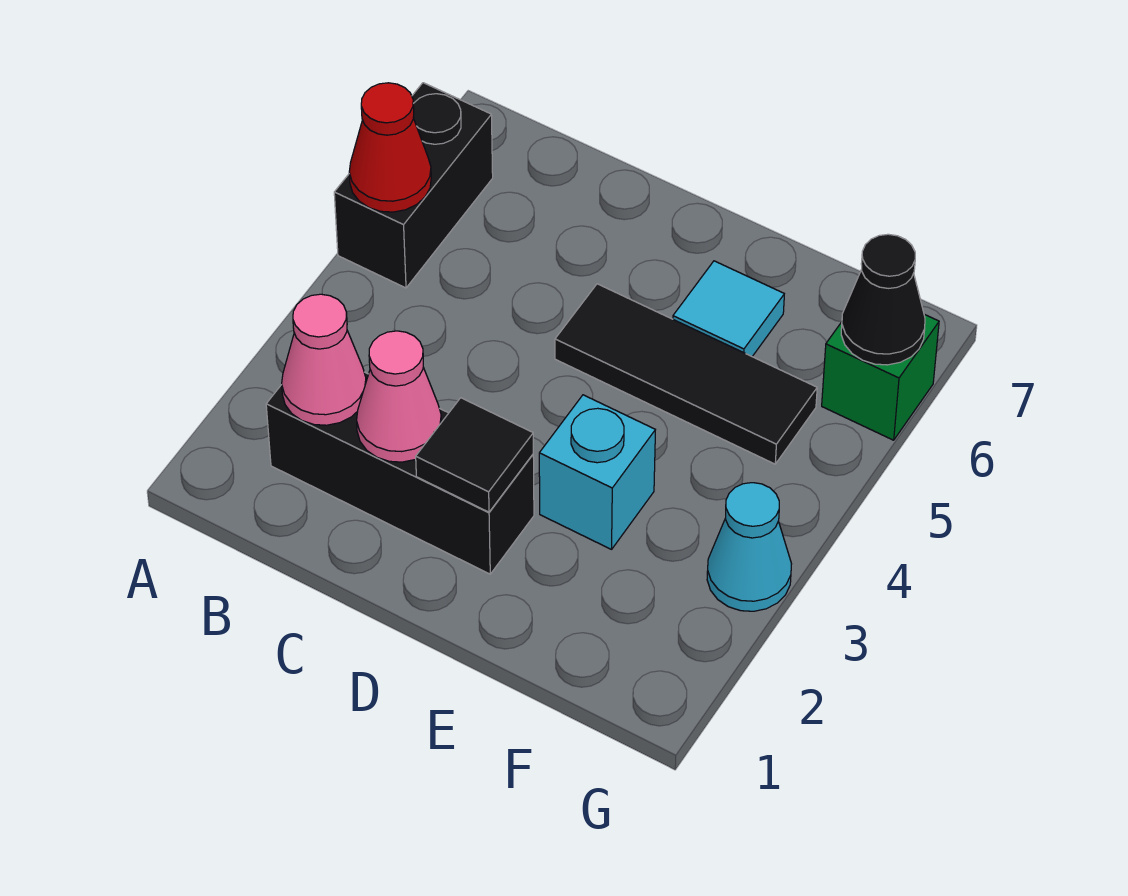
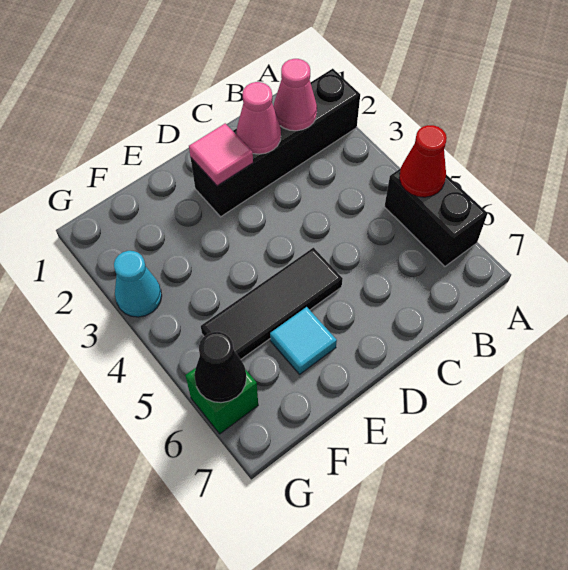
black 1x3 brick [266,372,534,574] -> black 1x4 brick [191,69,360,217]
black 1x1 tile [416,398,533,512] -> pink 1x1 tile [189,123,253,186]
cyan 1x1 brick [539,395,655,549] -> none

